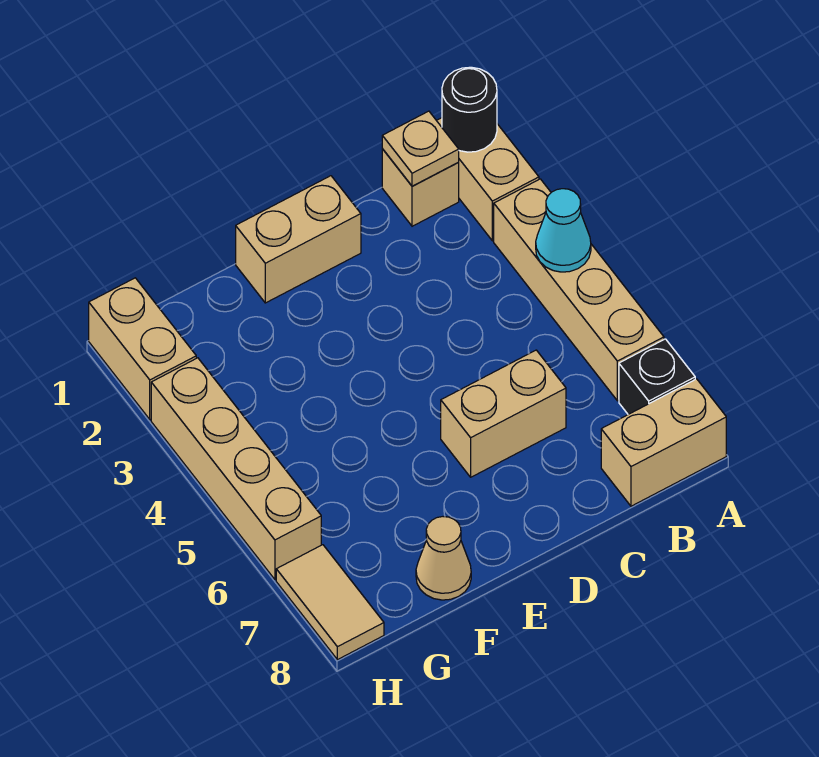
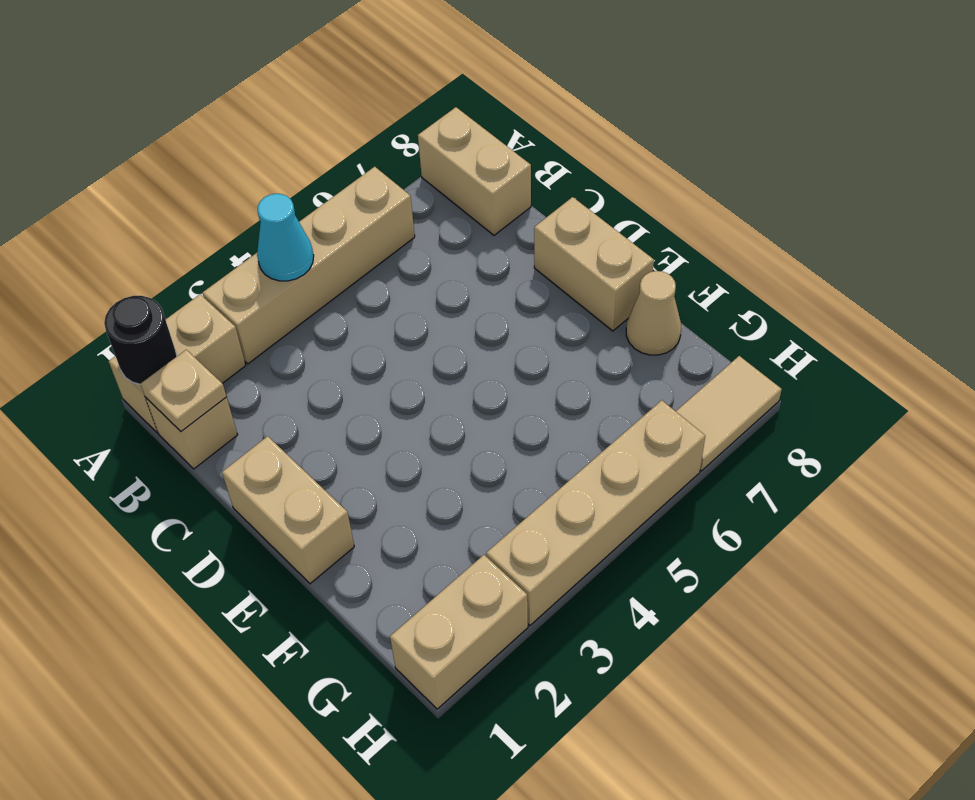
black 1x1 brick [619,339,695,414] -> none
tan 1x2 brick [441,350,566,477] -> tan 1x2 brick moved to [534,197,654,331]

